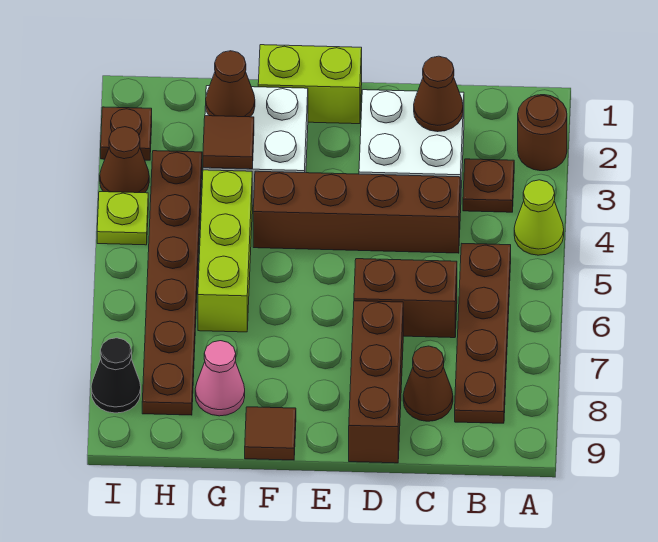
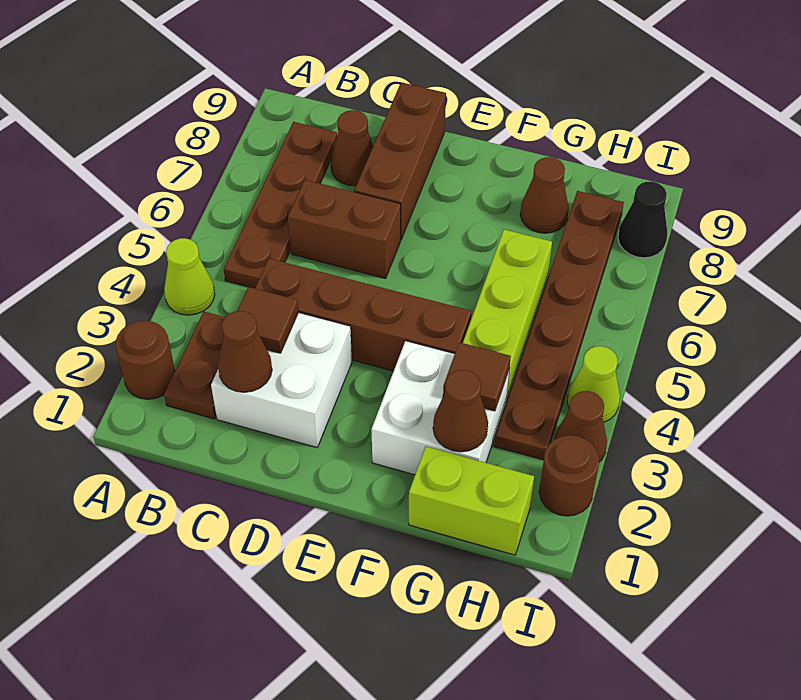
brown 1x1 plate [463,159,514,212] -> brown 1x2 plate [164,311,225,419]
lime 1x2 brick [258,45,362,124] -> lime 1x2 brick moved to [409,446,534,555]
brown 1x1 tile [245,407,296,460] -> brown 1x1 tile moved to [237,287,299,353]
pink 1x1 cone [195,341,245,416] -> brown 1x1 cone [520,157,569,233]
brown 1x1 plate [101,107,152,160] -> brown 1x1 round brick [539,435,599,516]
lime 1x1 plate [97,192,148,245] -> lime 1x1 cone [567,346,620,422]

